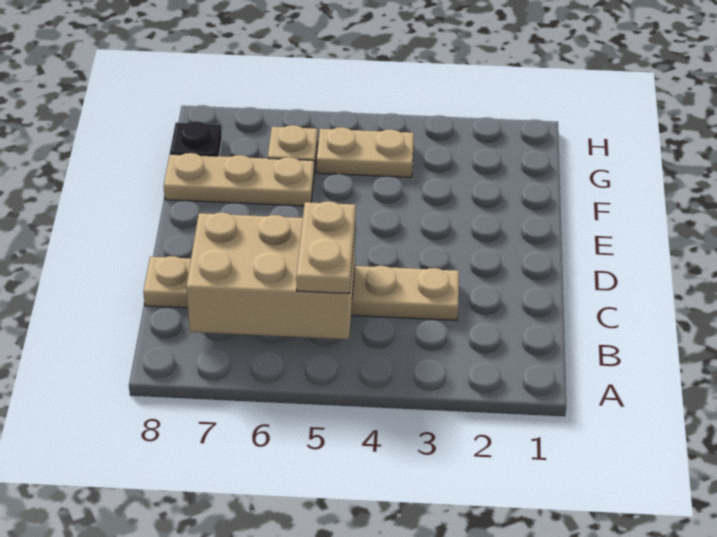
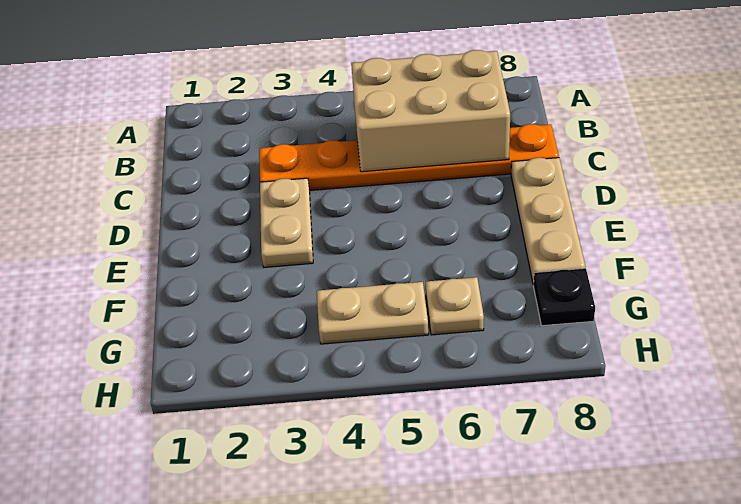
tan 1x2 plate [296,201,356,294] -> tan 1x2 plate moved to [260,178,313,267]
tan 1x6 plate [143,256,459,320] -> orange 1x6 plate [259,124,559,191]
tan 1x3 plate [164,153,314,206] -> tan 1x3 plate turned to [511,158,586,285]

